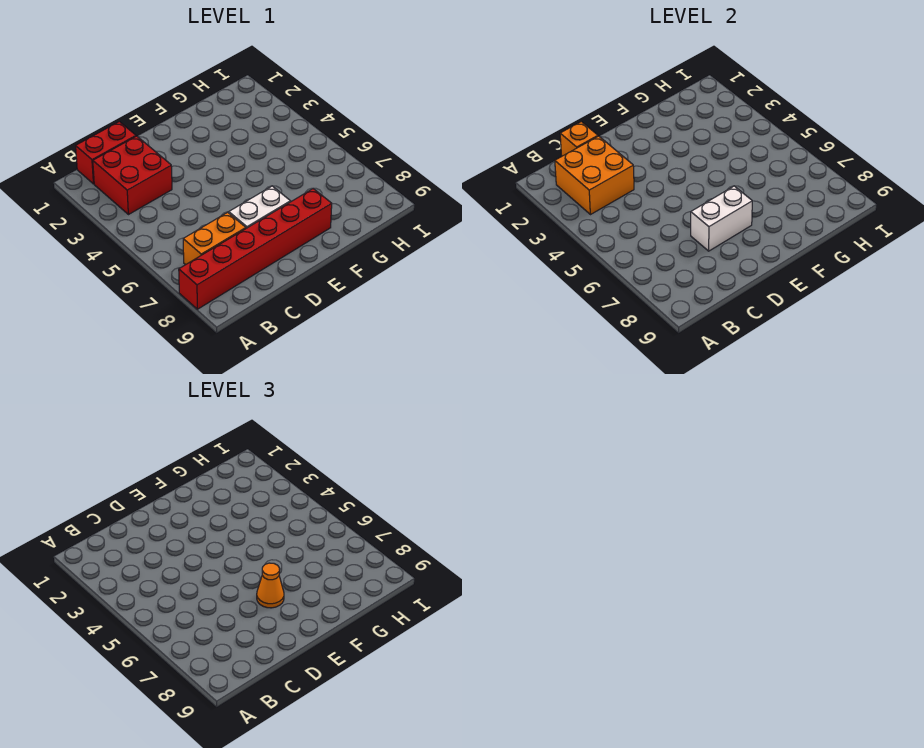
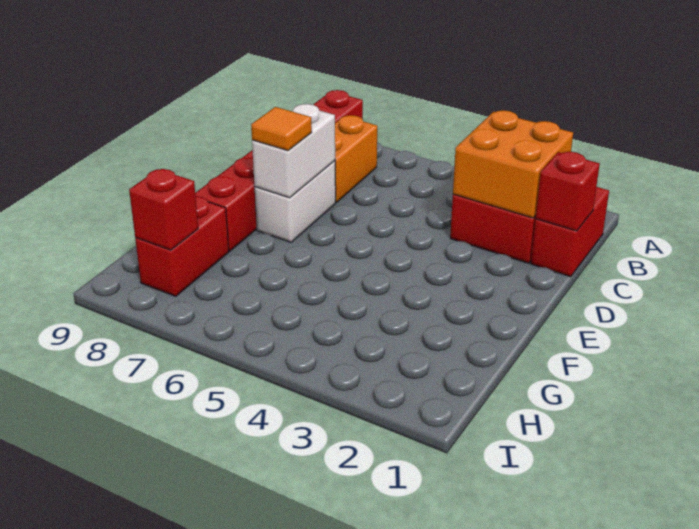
orange 1x1 brick [560,122,598,156] -> red 1x1 brick [536,152,600,231]
orange 1x1 cone [257,563,284,608] -> orange 1x1 tile [251,107,312,151]
none -> red 1x2 brick [135,196,229,296]
none -> red 1x1 brick [129,169,198,250]

